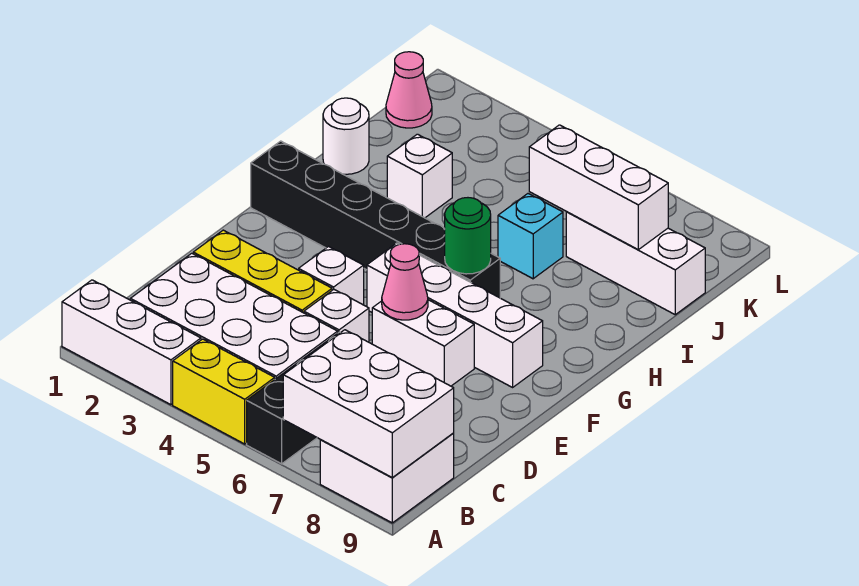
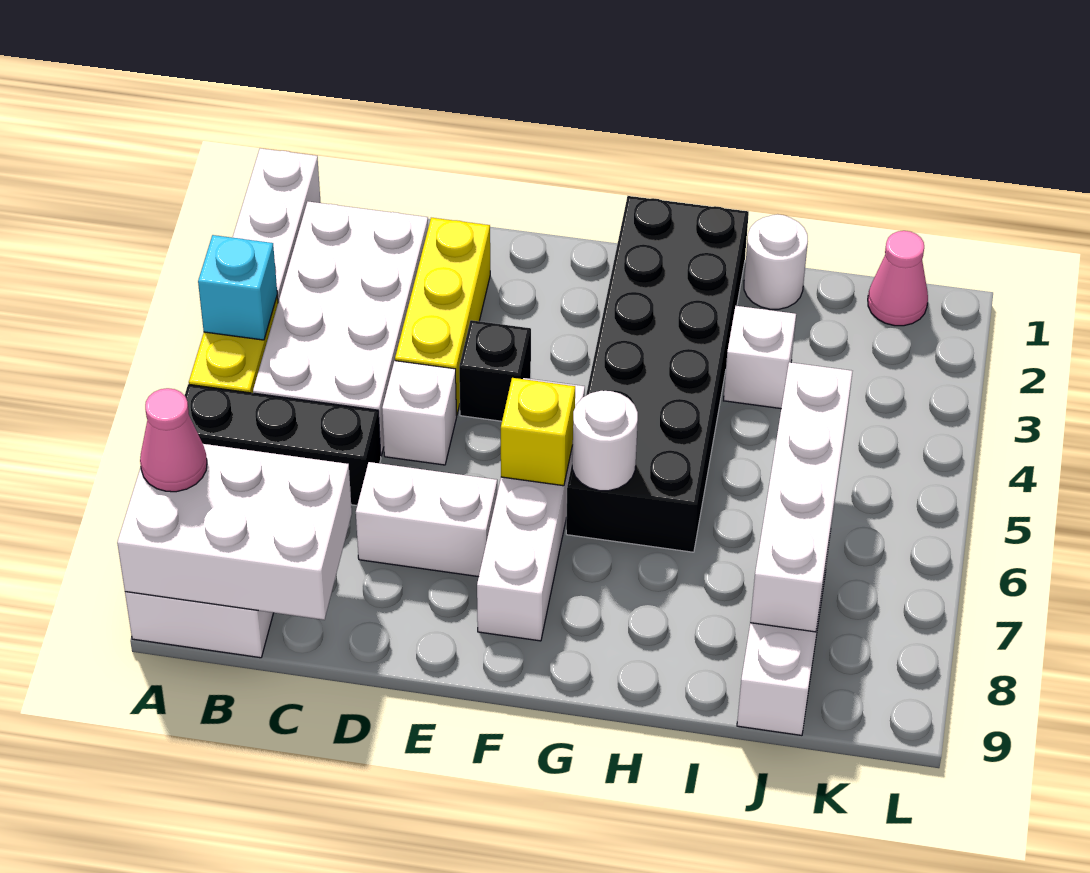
white 2x3 brick [283,330,454,477] -> white 2x3 brick turned to [117,444,352,620]
white 1x1 brick [299,247,364,305] -> black 1x1 brick [459,320,531,421]
white 1x2 brick [372,300,474,386] -> white 1x2 brick turned to [356,462,497,577]
pink 1x1 cone [382,244,428,320] -> pink 1x1 cone moved to [140,388,207,492]
none -> yellow 1x1 brick [501,378,575,486]
black 1x6 brick [251,141,500,298] -> black 2x6 brick [566,196,749,552]
green 1x1 round brick [445,198,491,274] -> white 1x1 round brick [572,391,638,491]
cyan 1x1 brick [498,194,563,279] -> cyan 1x1 brick moved to [198,235,277,340]
white 1x3 brick [529,125,668,250] -> white 1x4 brick [750,362,852,632]

